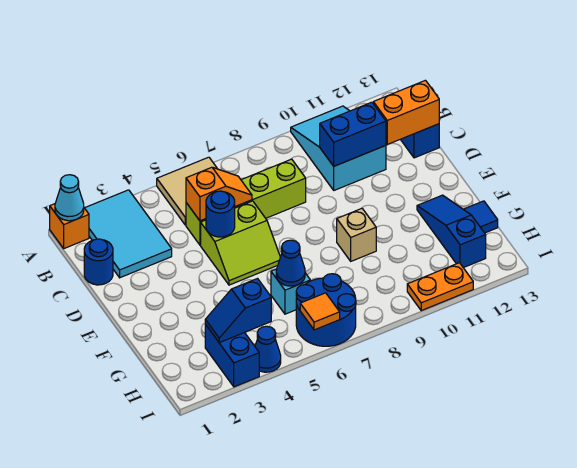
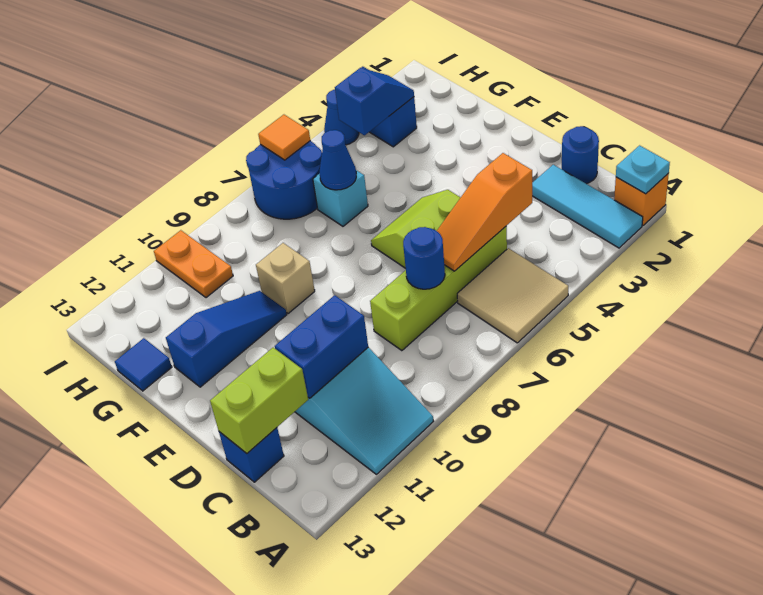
cyan 1x1 cone [55,175,84,221] -> cyan 1x1 plate [616,145,670,194]
cyan 2x3 tile [85,190,172,278] -> cyan 1x3 tile [532,165,643,248]
orange 1x2 slope [186,167,252,221] -> orange 1x3 slope [437,153,532,271]
orange 1x2 brick [373,80,439,145] -> lime 1x2 brick [210,348,308,453]
blue 1x1 round brick [206,191,235,237] -> blue 1x1 round brick moved to [403,227,445,289]
blue 1x3 slope [417,195,486,268] -> blue 1x3 slope turned to [166,291,287,387]
orange 1x2 plate [407,263,473,311] -> orange 1x2 plate turned to [154,230,233,298]

